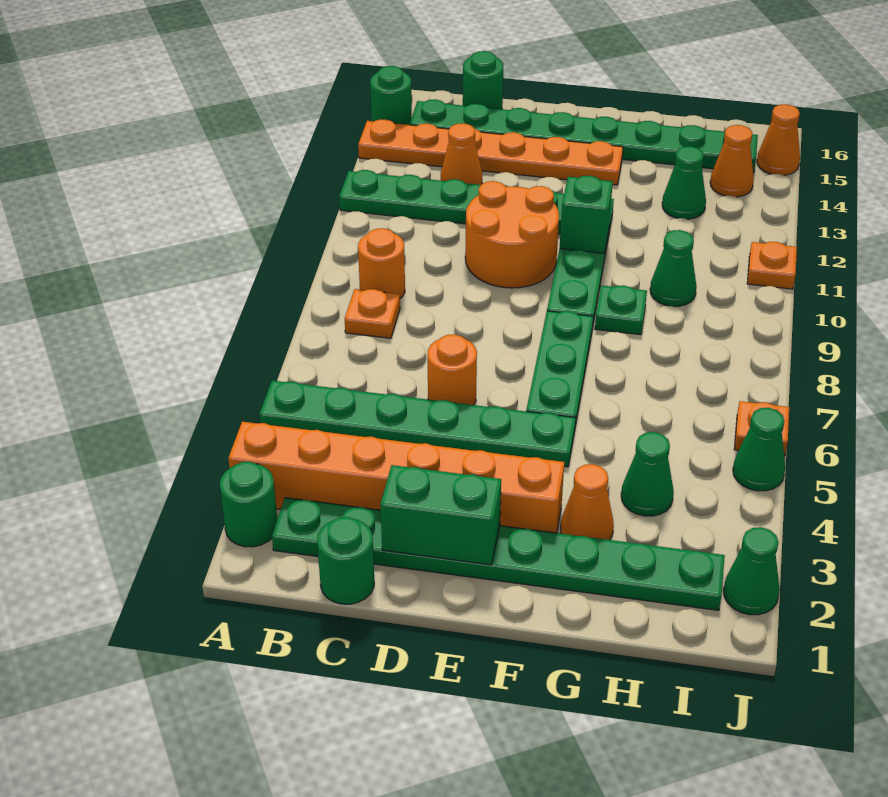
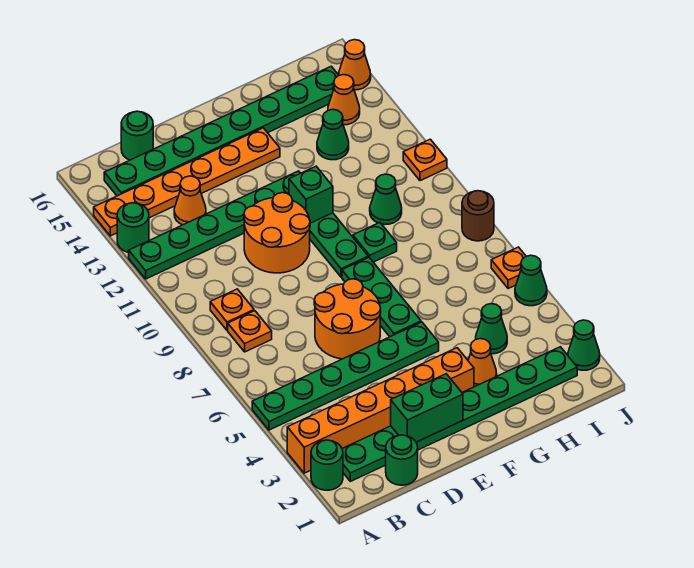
green 1x1 round brick [370,66,412,125] -> green 1x1 round brick moved to [117,203,149,252]
orange 1x1 round brick [358,228,405,298] -> orange 1x1 plate [210,289,254,330]
orange 1x1 round brick [428,334,477,405] -> orange 2x2 round brick [314,279,381,359]
none -> brown 1x1 round brick [462,191,494,241]

